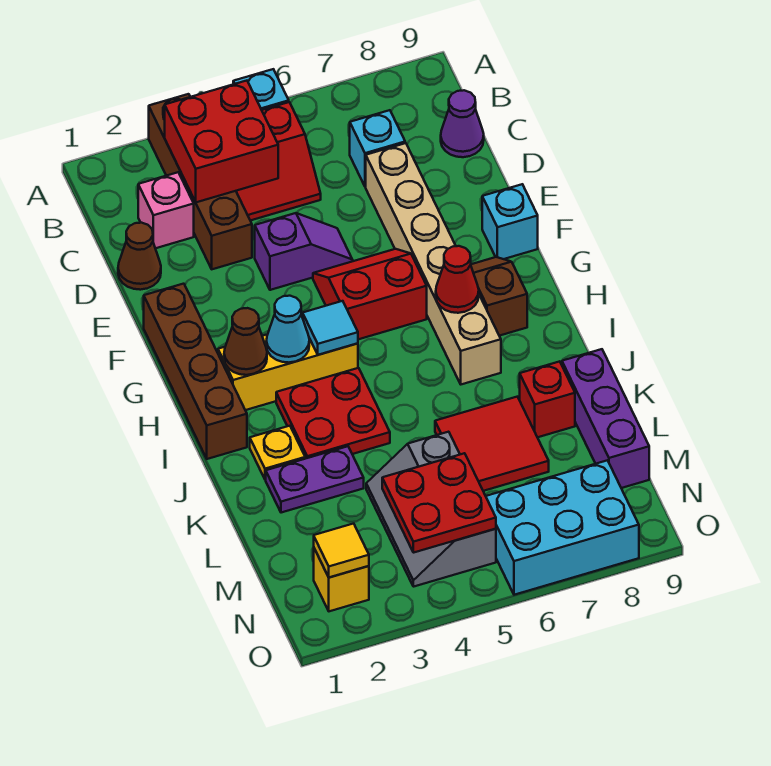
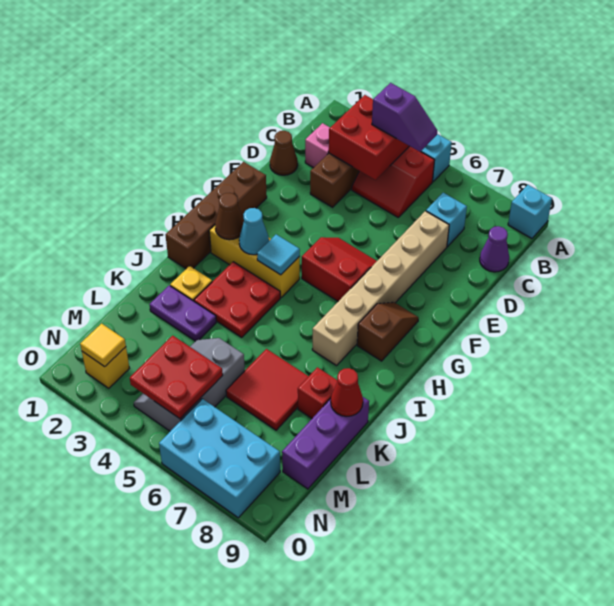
purple 1x2 slope [255,213,353,290] -> purple 1x2 slope moved to [372,83,437,152]
cyan 1x1 brick [482,184,538,259] -> cyan 1x1 brick moved to [508,185,552,239]
red 1x1 cone [436,246,479,313] -> red 1x1 cone moved to [331,368,363,416]

